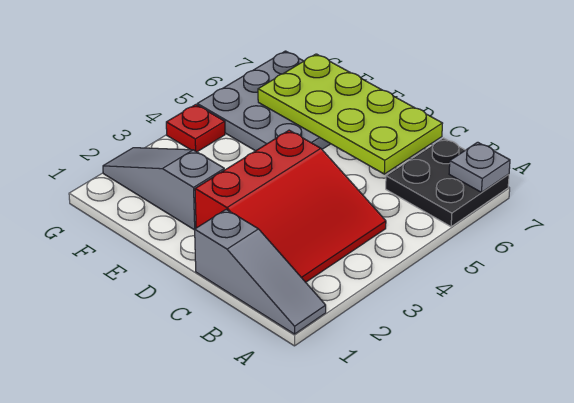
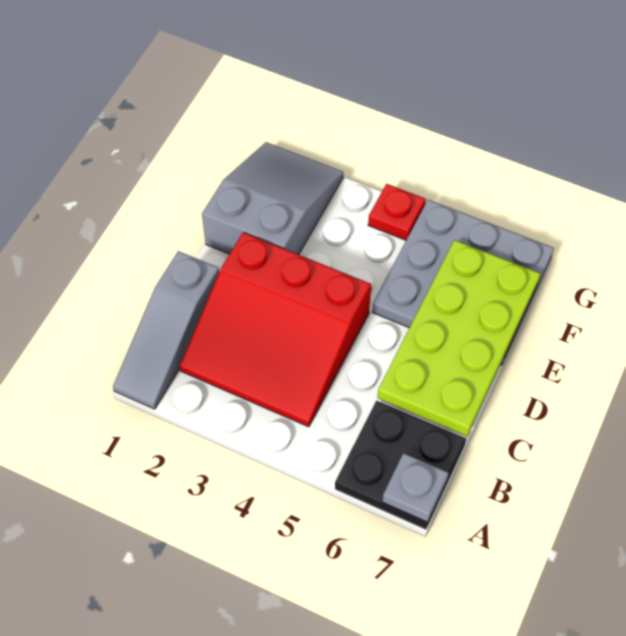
grey 1x3 slope [103,148,224,230] -> grey 2x3 slope [202,142,343,255]

